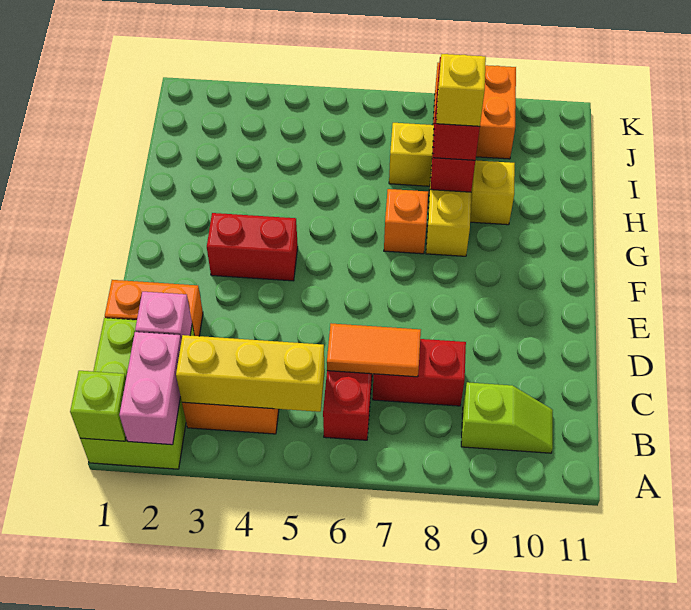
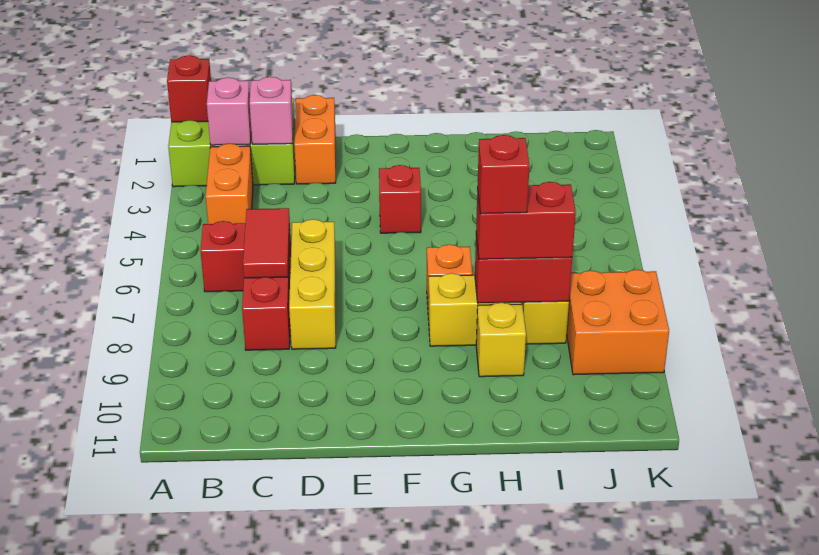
lime 1x1 brick [70,371,126,441] -> red 1x1 brick [167,55,211,122]
pink 1x2 brick [119,332,181,445] -> pink 1x1 brick [207,78,251,145]
yellow 1x3 brick [176,335,325,412] -> yellow 1x3 brick moved to [289,219,336,349]
lime 1x2 slope [461,382,553,453] -> none
orange 1x2 tile [327,324,421,377] -> red 1x2 tile [243,208,290,278]
red 1x2 brick [207,213,298,281] -> red 1x1 brick [379,165,421,233]
yellow 1x1 brick [436,54,486,126] -> red 1x1 brick [478,135,530,214]

